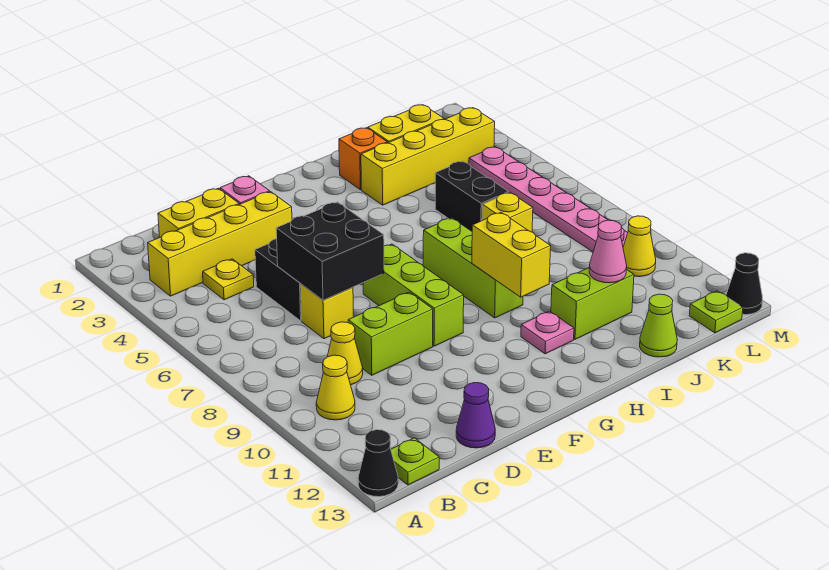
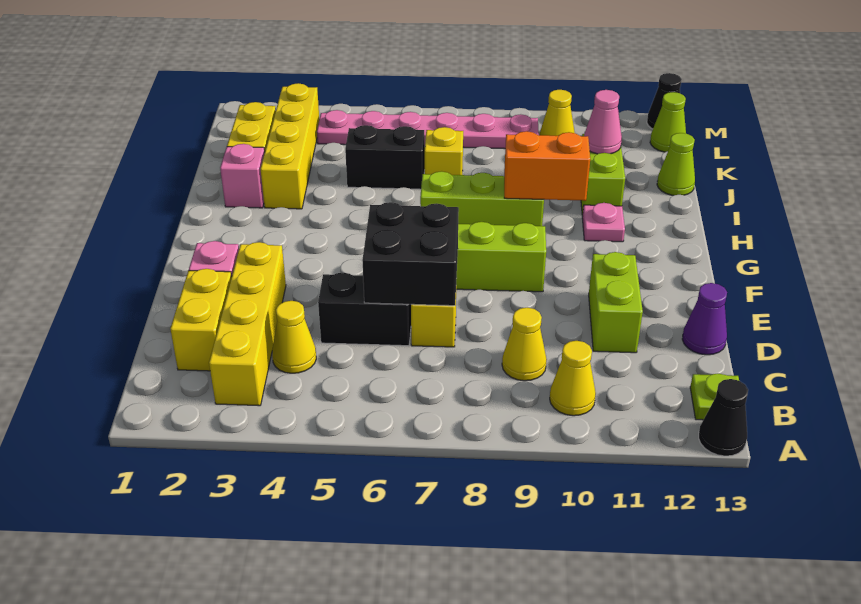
yellow 1x1 plate [203,259,254,300] -> yellow 1x1 cone [272,301,316,373]
lime 1x2 brick [348,292,433,375] -> lime 1x2 brick moved to [589,252,643,353]
yellow 1x2 brick [472,212,551,297] -> orange 1x2 brick [504,131,590,201]
orange 1x1 brick [339,128,387,190] -> pink 1x1 brick [220,144,265,208]
lime 1x1 plate [689,291,743,333] -> lime 1x1 cone [650,92,686,152]

